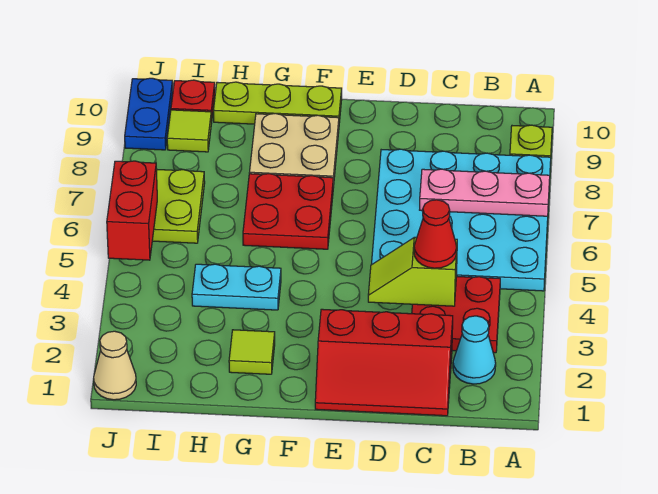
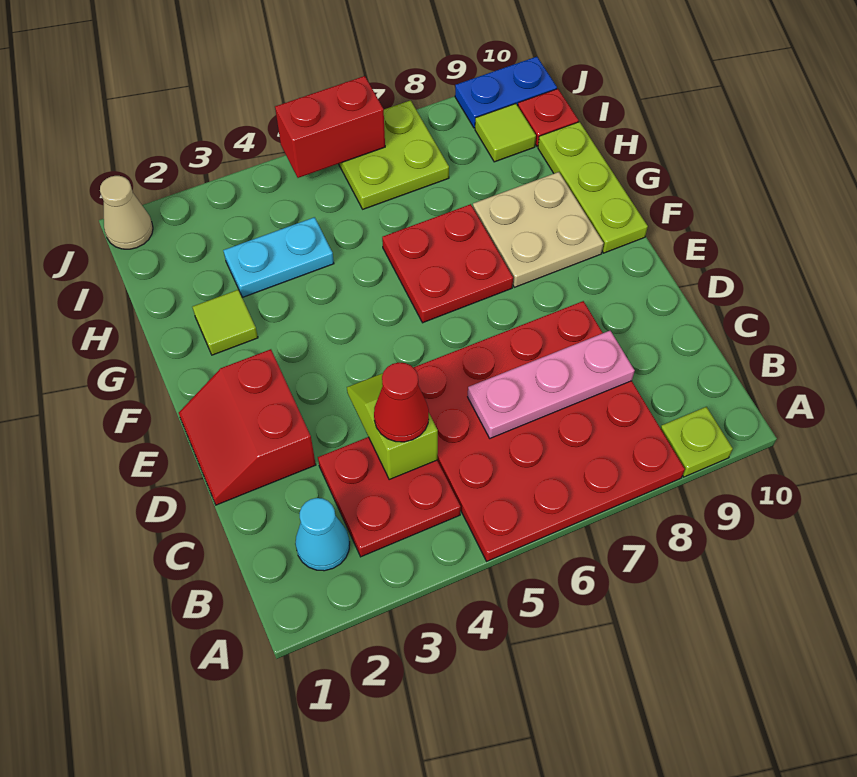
cyan 4x4 plate [371,149,551,291] -> red 4x4 plate [413,301,685,561]
pink 1x3 plate [420,169,550,216] -> pink 1x3 plate turned to [468,331,635,438]
red 2x3 slope [315,309,453,416] -> red 2x2 slope [179,349,316,505]
cyan 1x2 plate [192,264,281,310] -> cyan 1x2 plate turned to [223,217,334,297]

